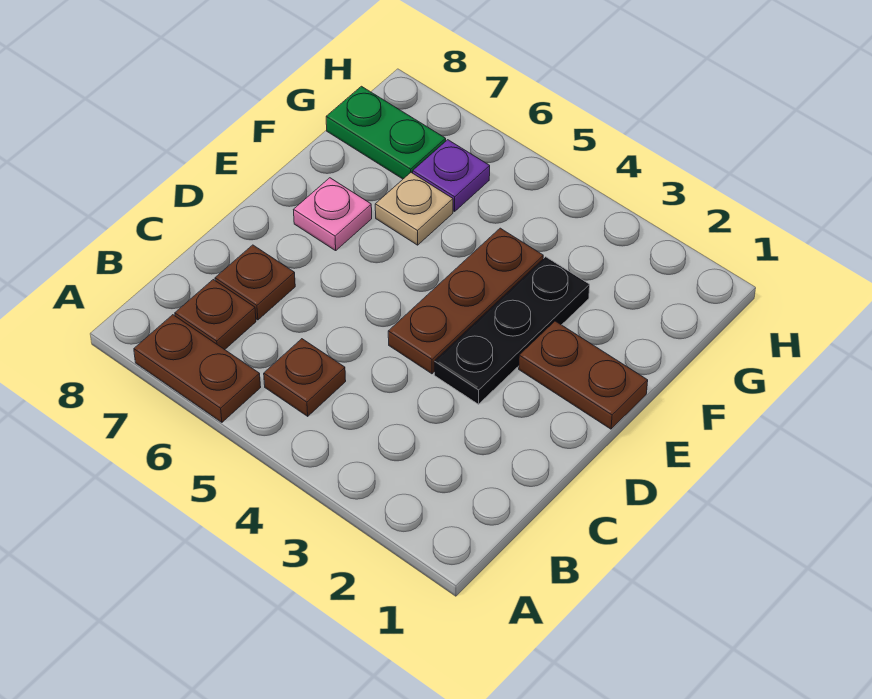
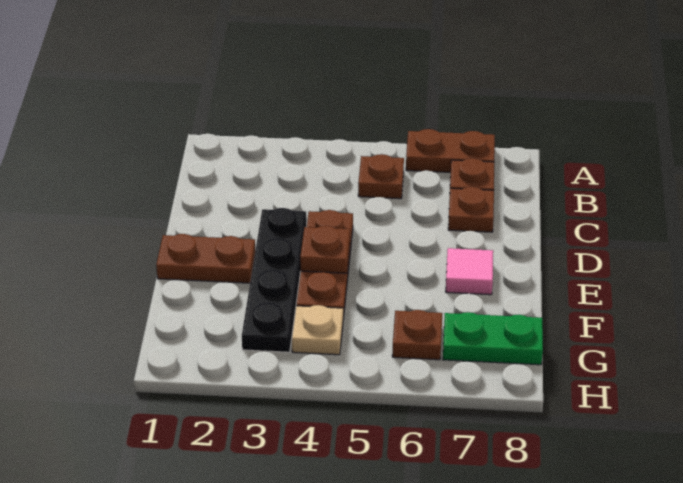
black 1x3 plate [434,257,590,404] -> black 1x4 plate [242,208,307,352]
none -> brown 1x1 plate [300,226,350,273]
pink 1x1 plate [294,178,372,251] -> pink 1x1 tile [446,248,493,295]
tan 1x1 plate [375,173,453,245] -> tan 1x1 plate moved to [292,305,343,355]
purple 1x1 plate [413,140,490,211] -> brown 1x1 plate [392,310,442,360]

